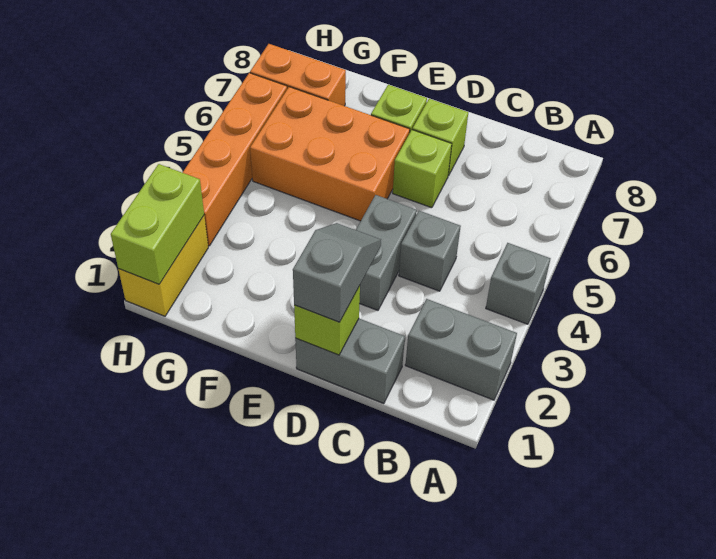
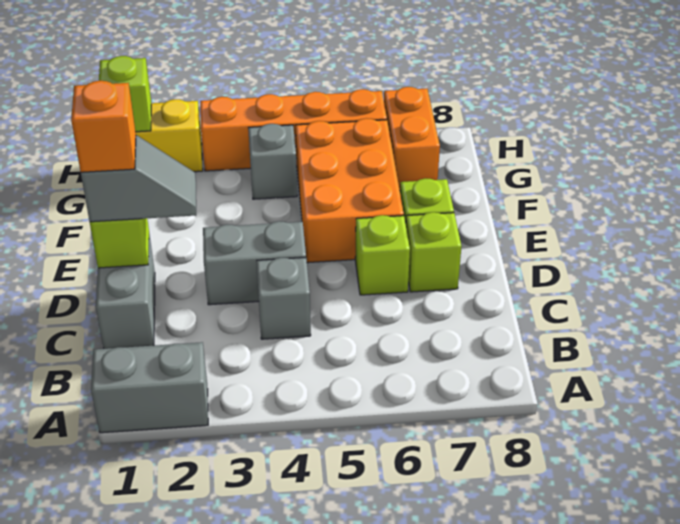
grey 1x2 brick [405,299,517,400] -> grey 1x2 brick turned to [91,342,208,433]
grey 1x1 brick [486,243,551,324] -> grey 1x1 brick moved to [248,124,297,199]
none -> orange 1x1 brick [71,81,136,172]
lime 1x2 brick [111,164,204,284] -> lime 1x1 brick [99,56,151,132]

